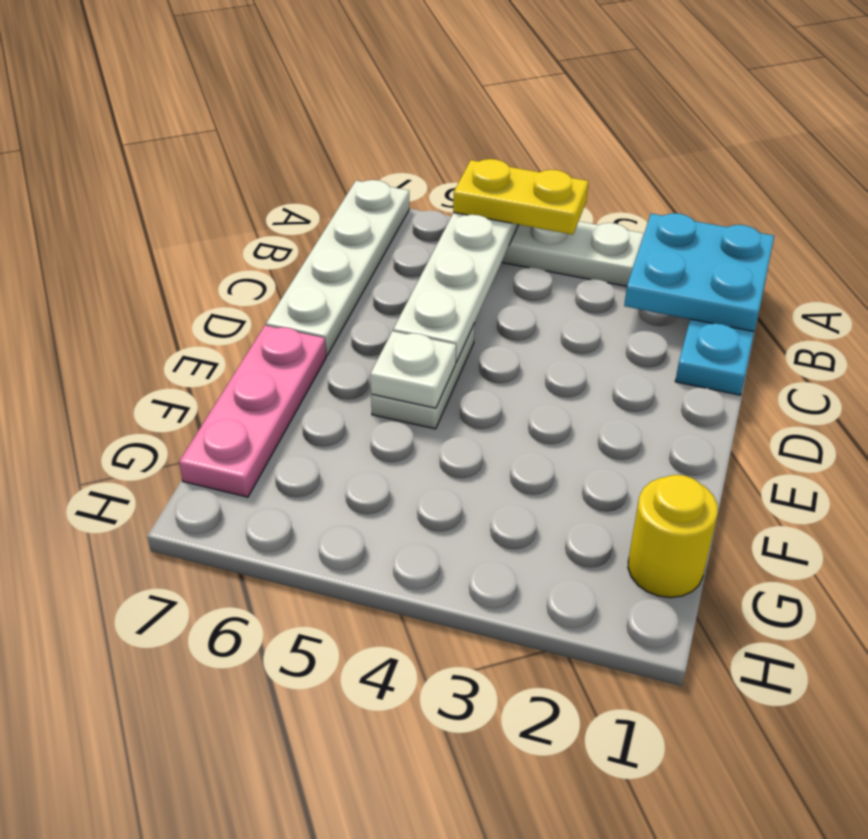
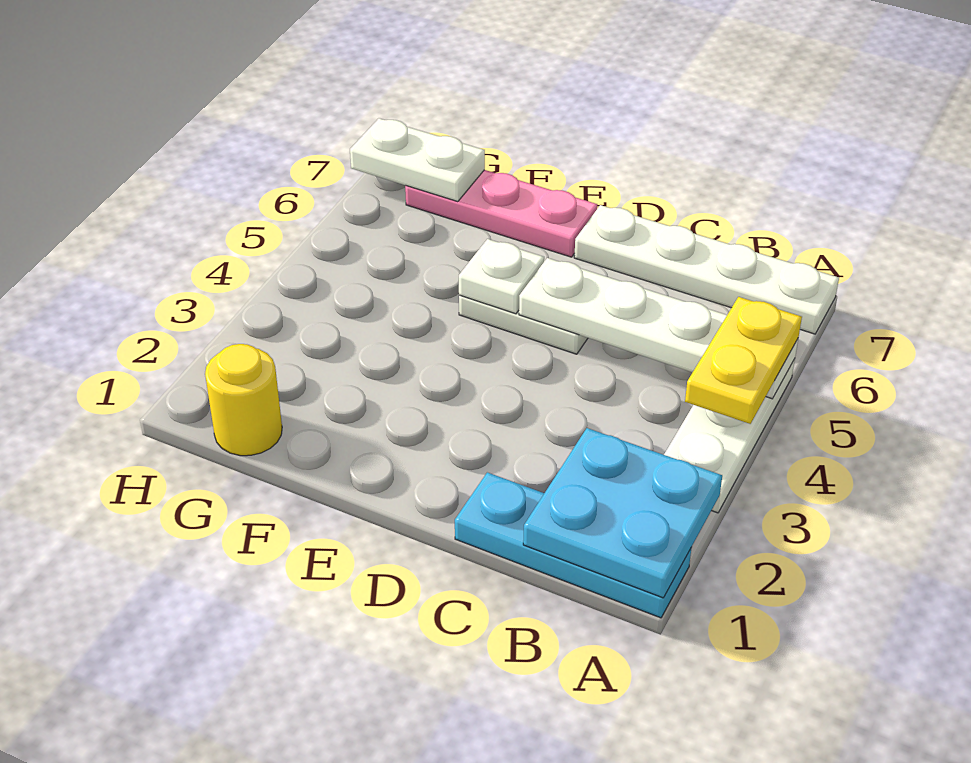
none -> white 1x2 plate [350,118,485,202]

